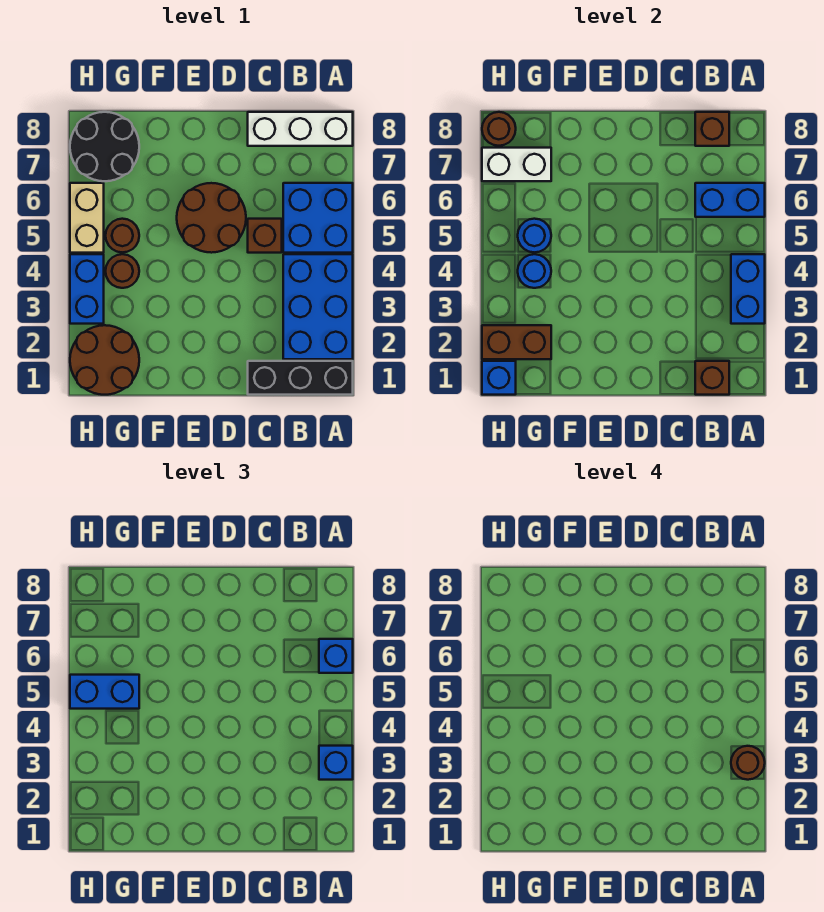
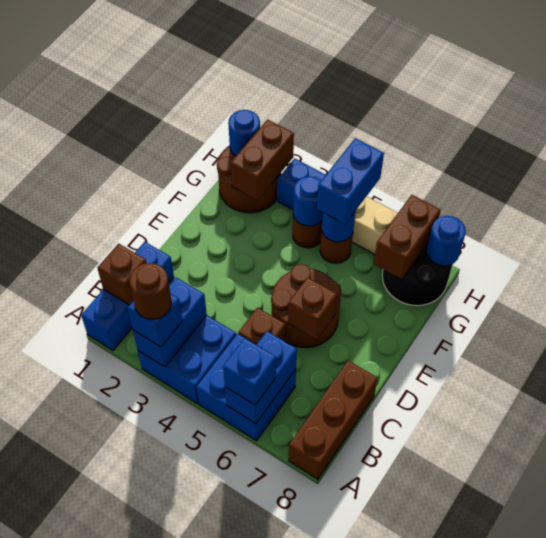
black 1x3 brick [248,361,353,395] -> blue 1x3 brick [81,242,174,350]
blue 2x3 brick [283,254,353,359] -> blue 2x2 brick [138,315,236,403]
blue 1x2 brick [731,254,765,324] -> blue 1x2 brick turned to [133,278,207,367]
white 1x3 brick [248,112,353,146] -> brown 1x3 brick [289,360,378,479]
brown 1x1 brick [695,112,729,146] -> brown 1x1 brick moved to [288,277,337,340]
white 1x2 brick [482,148,551,181] -> brown 1x2 brick [374,195,441,280]
blue 1x1 brick [482,361,516,395] -> blue 1x1 round brick [228,110,260,156]
brown 1x1 round brick [482,112,516,146] -> blue 1x1 round brick [427,216,466,266]

